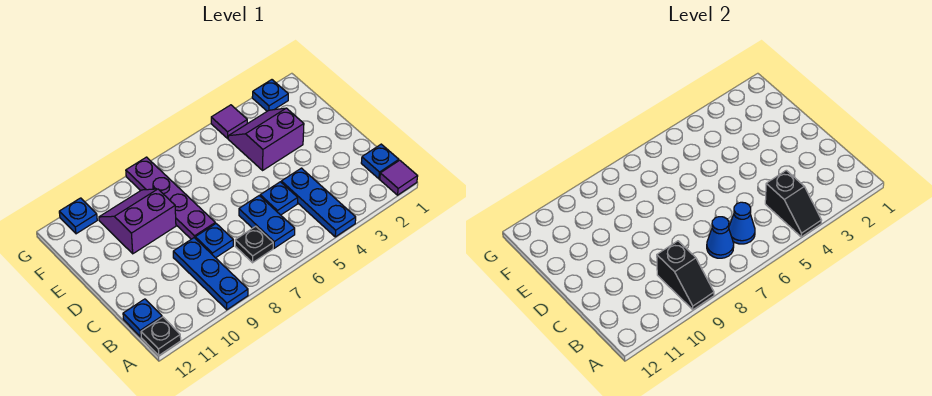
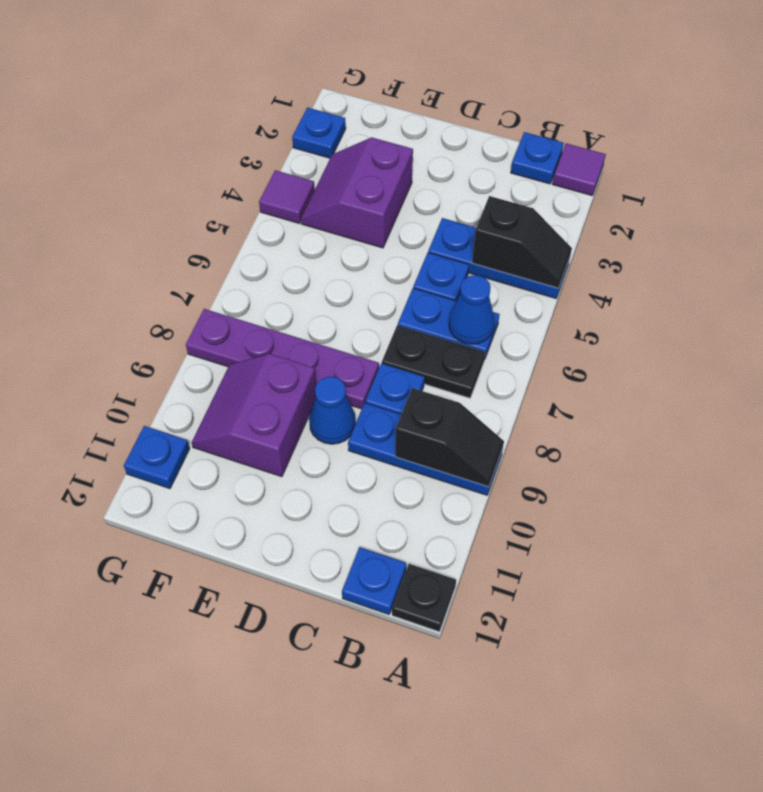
black 1x1 plate [235,226,273,263] -> black 1x2 plate [382,325,485,398]
blue 1x1 cone [707,217,734,258] -> blue 1x1 cone moved to [309,377,356,444]

